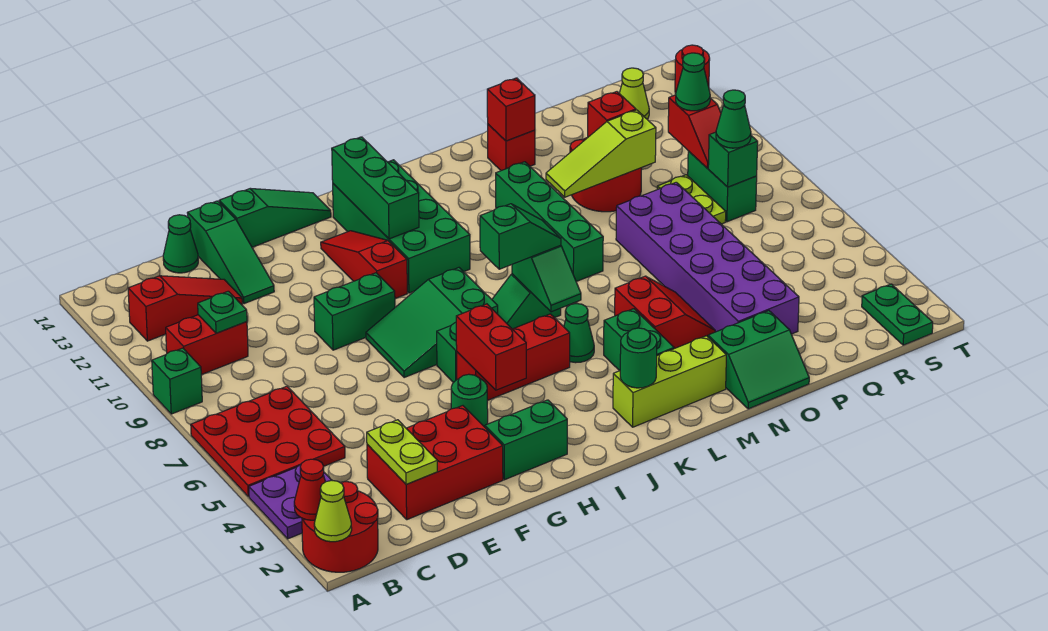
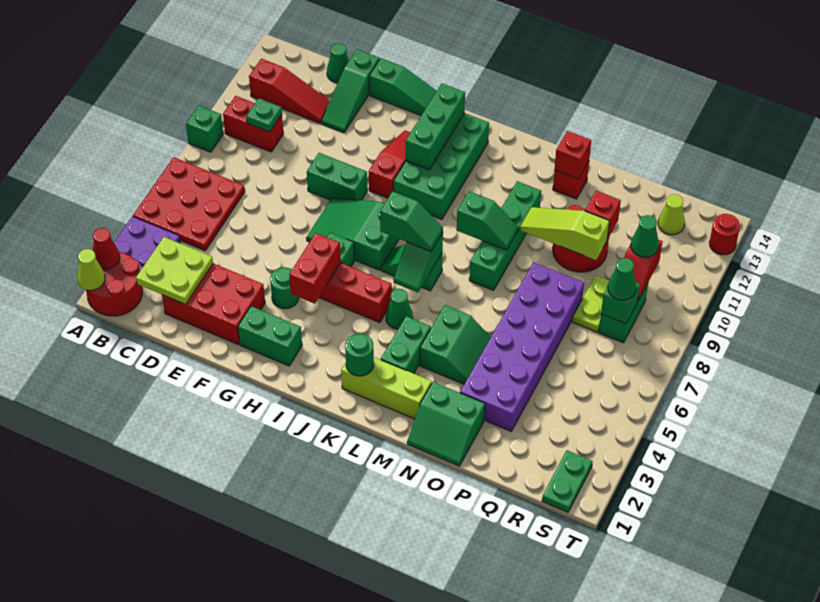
lime 1x2 plate [367,420,437,484] -> lime 2x2 plate [136,237,213,304]
none -> green 1x2 slope [457,191,518,250]
red 2x2 slope [615,276,715,349] -> green 2x2 slope [420,305,491,384]

